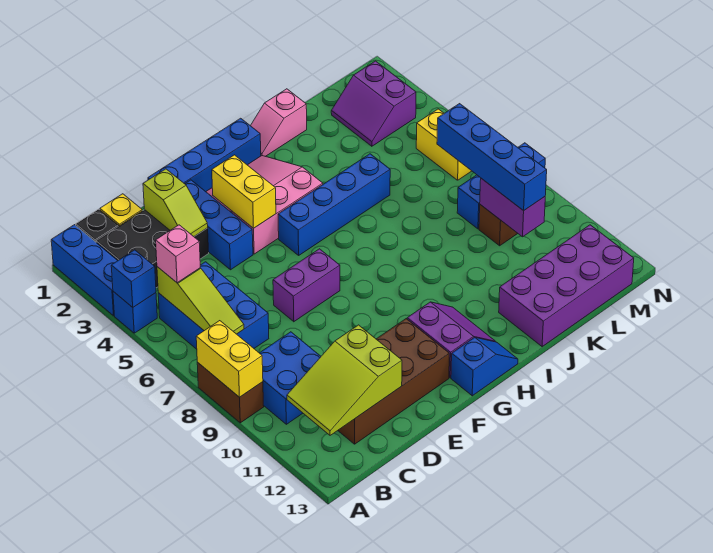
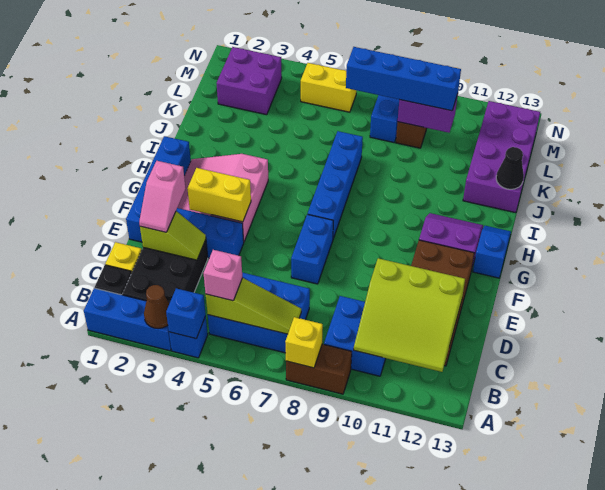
none -> brown 1x1 cone [144,285,169,329]
yellow 1x2 brick [196,321,263,397] -> yellow 1x1 brick [285,317,323,368]
lime 2x3 slope [287,325,402,435] -> lime 3x3 slope [354,258,465,372]
purple 1x2 brick [273,249,340,322] -> blue 1x2 brick [291,214,333,284]
blue 1x4 brick [278,154,390,255] -> blue 1x4 brick moved to [308,131,363,238]
pink 1x2 slope [251,89,307,156] -> pink 1x2 slope moved to [139,161,186,232]
none -> black 1x1 cone [496,147,524,189]
purple 2x2 slope [331,61,416,146] -> purple 2x2 brick [217,47,282,115]

